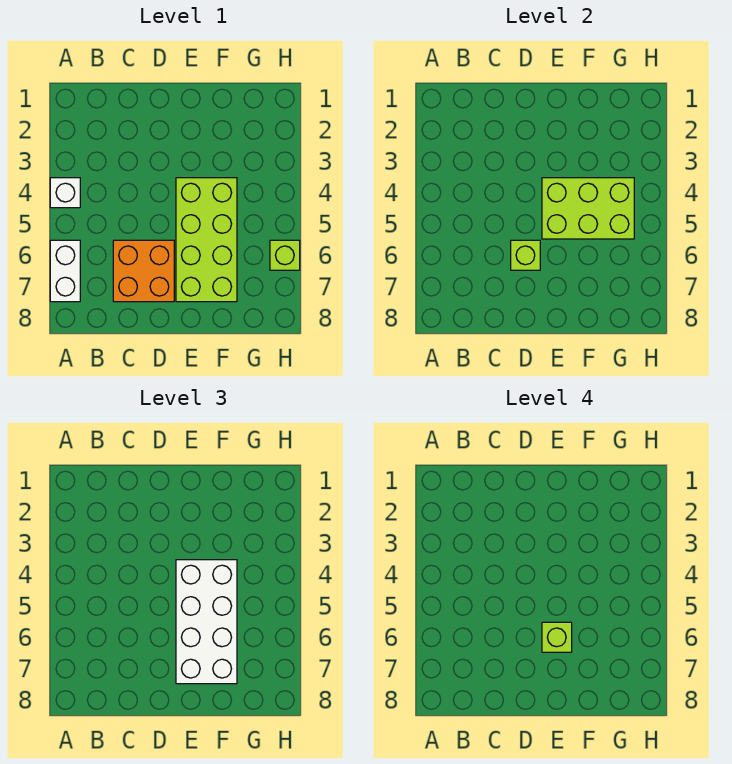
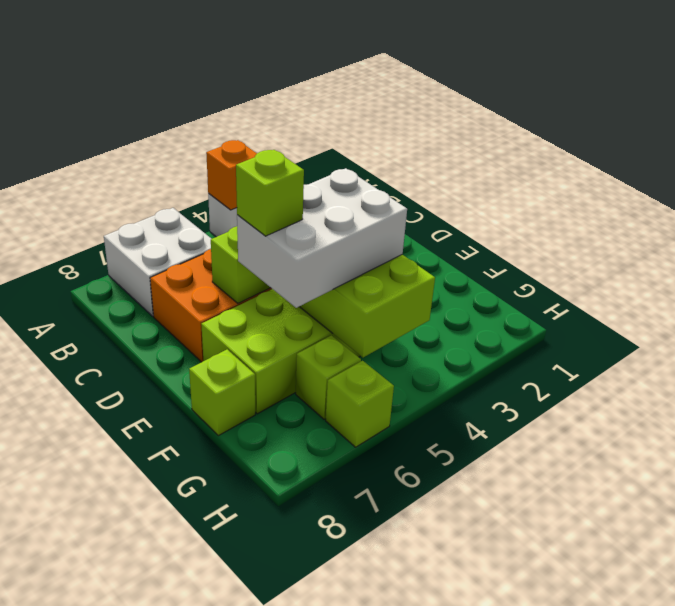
none -> orange 1x1 brick [206,140,257,210]
white 1x2 brick [50,240,80,302] -> white 2x2 brick [104,208,211,316]
white 2x4 brick [176,560,237,684] -> white 2x3 brick [237,168,407,308]
none -> lime 1x1 brick [189,349,255,436]
none -> lime 1x1 brick [296,335,361,419]

